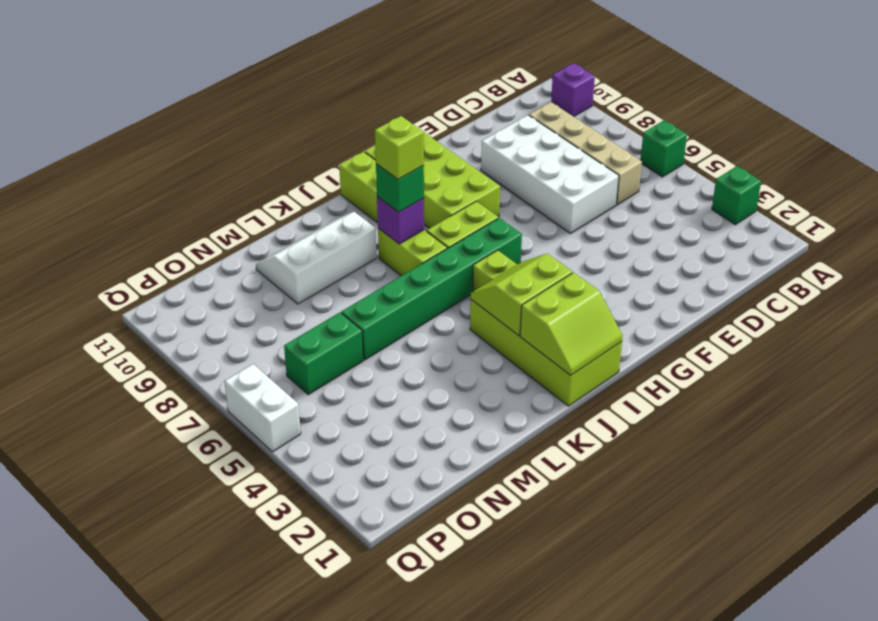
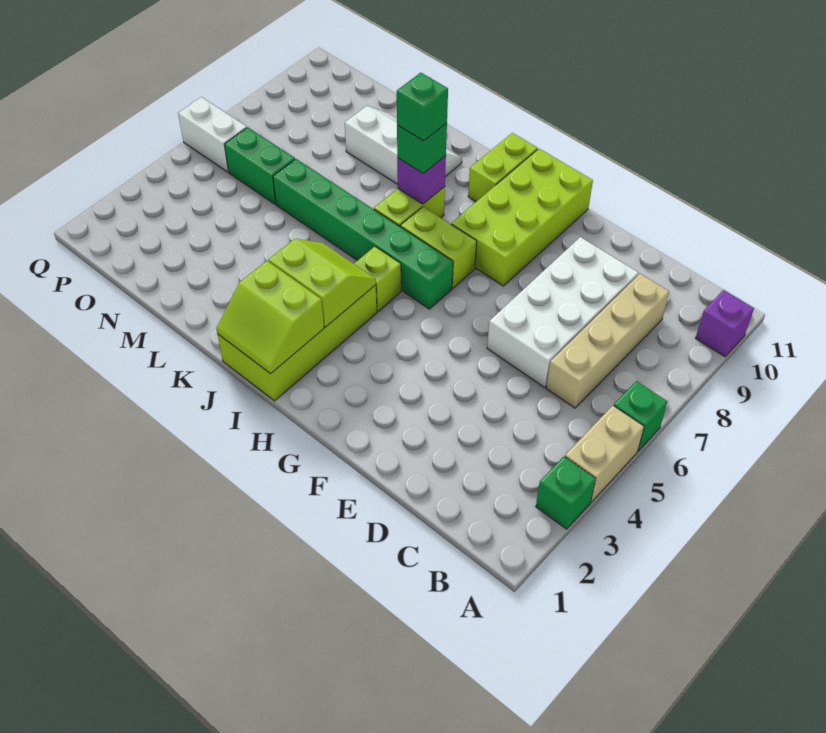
none -> tan 1x2 brick [565,405,644,502]
lime 1x1 brick [375,116,424,179] -> green 1x1 brick [397,73,448,141]
white 1x2 brick [224,364,301,452] -> white 1x2 brick turned to [178,97,247,172]

